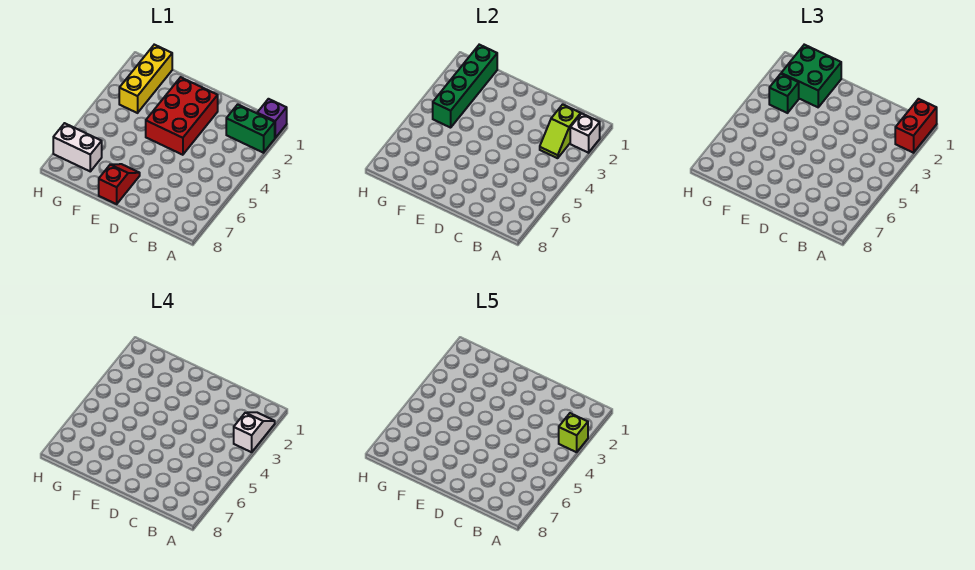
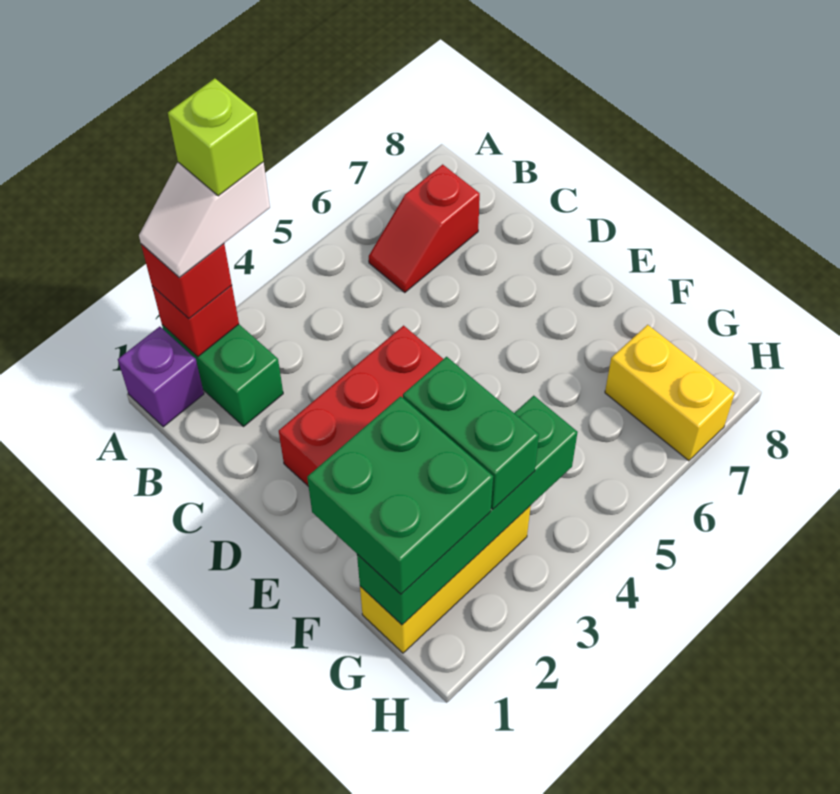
red 1x2 brick [895,99,937,153] -> red 1x1 brick [141,244,232,319]
white 1x1 brick [570,114,600,153] -> red 1x1 brick [152,285,239,357]
lime 1x2 slope [540,104,581,158] -> none
red 1x2 slope [99,164,140,204] -> red 1x2 slope moved to [369,164,480,292]
green 1x1 brick [769,74,799,113] -> green 1x2 brick [403,357,539,509]
white 1x2 brick [53,123,102,171] -> yellow 1x2 brick [605,325,735,461]

